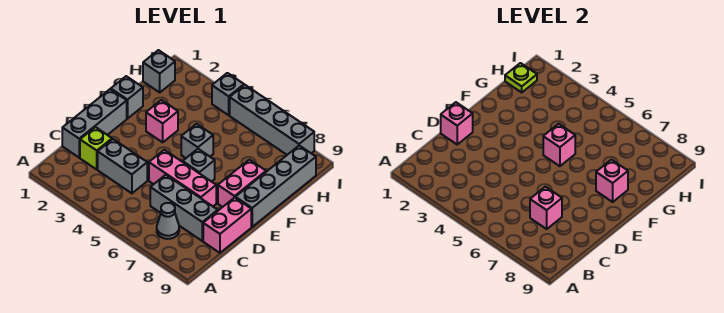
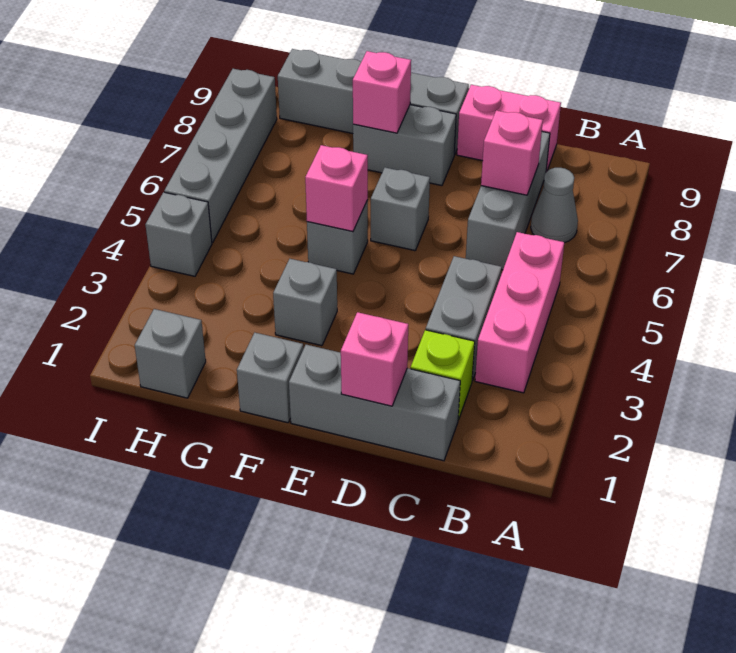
pink 1x3 brick [149,150,216,206] -> pink 1x3 brick moved to [475,232,564,393]
pink 1x2 brick [218,160,266,207] -> grey 1x2 brick [353,105,456,186]
pink 1x1 brick [146,100,178,142] -> grey 1x1 brick [273,259,337,346]
lime 1x1 plate [505,63,537,92] -> none

